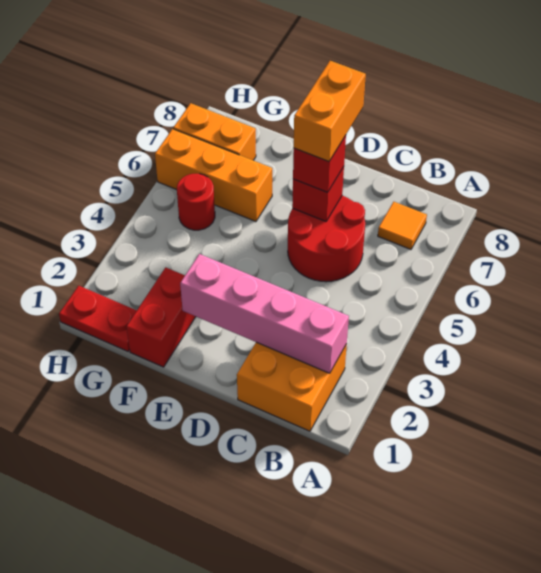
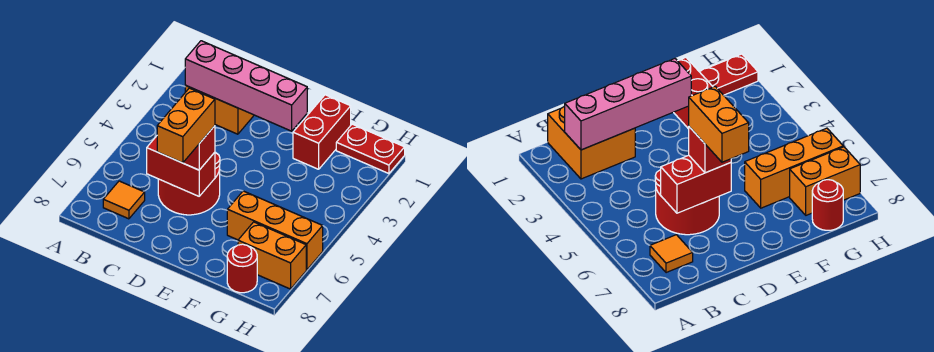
red 1x1 brick [292,167,344,221] -> red 1x2 brick [147,136,215,196]
red 1x1 round brick [177,174,215,230] -> red 1x1 round brick moved to [227,244,257,293]

